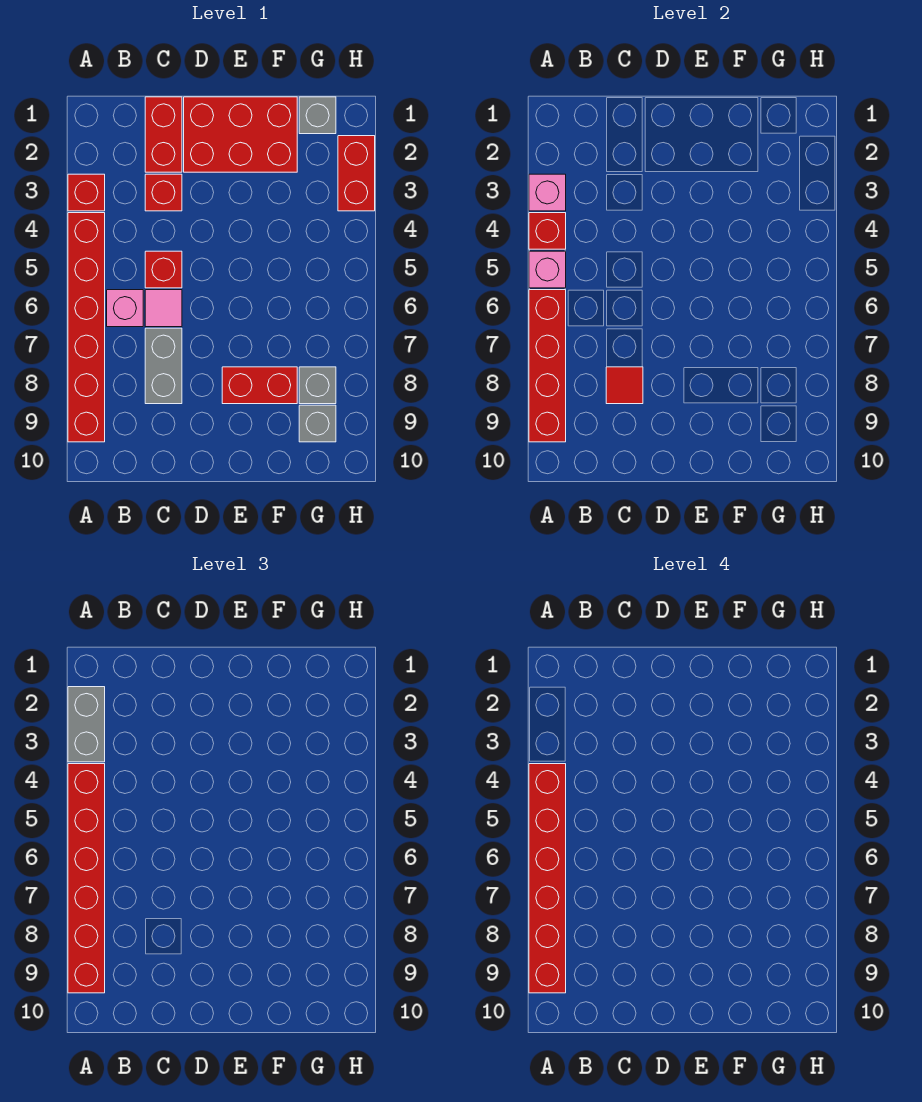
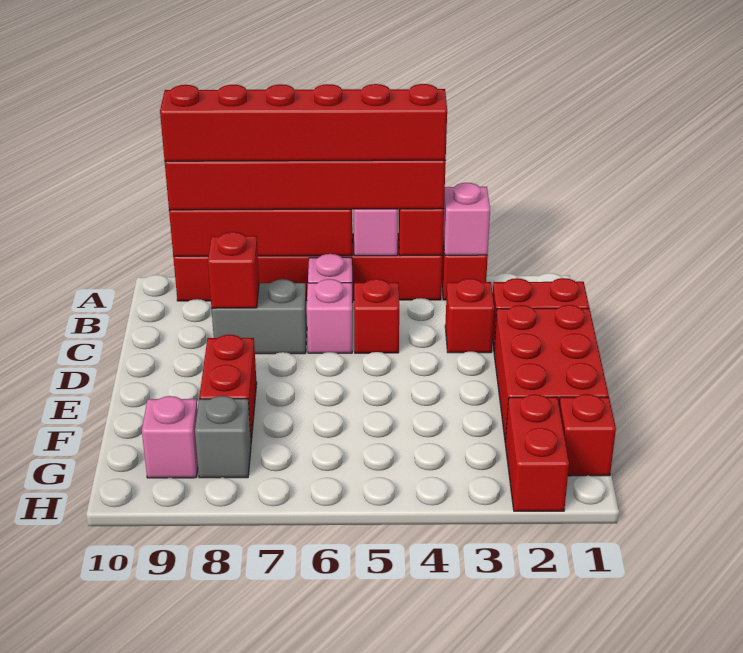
grey 1x2 brick [68,687,105,762] -> none
pink 1x1 tile [145,290,182,327] -> pink 1x1 brick [307,279,352,353]
red 1x1 tile [606,367,643,404] -> red 1x1 brick [208,232,259,308]
grey 1x1 brick [299,97,336,134] -> red 1x1 brick [559,394,616,476]
grey 1x1 brick [299,405,336,442] -> pink 1x1 brick [142,396,198,478]
red 1x2 brick [338,136,375,211] -> red 1x2 brick turned to [505,394,569,511]

